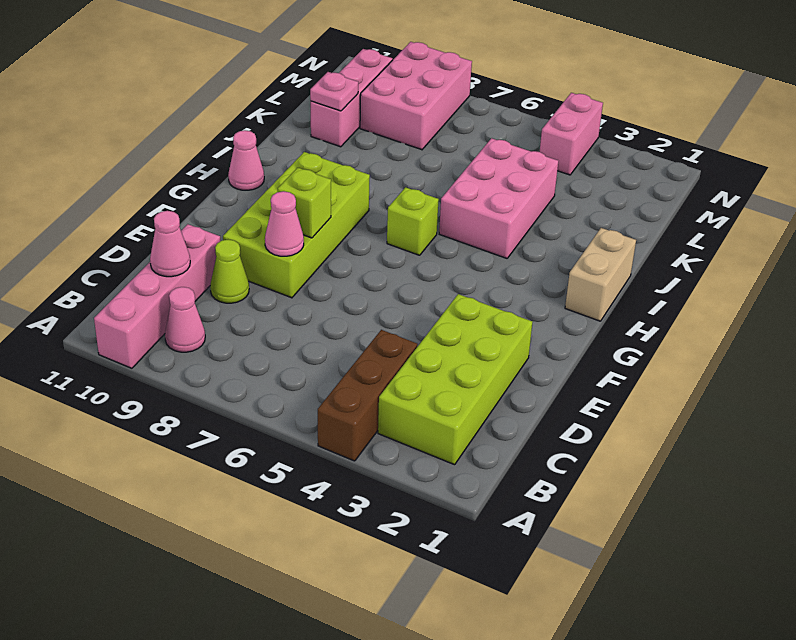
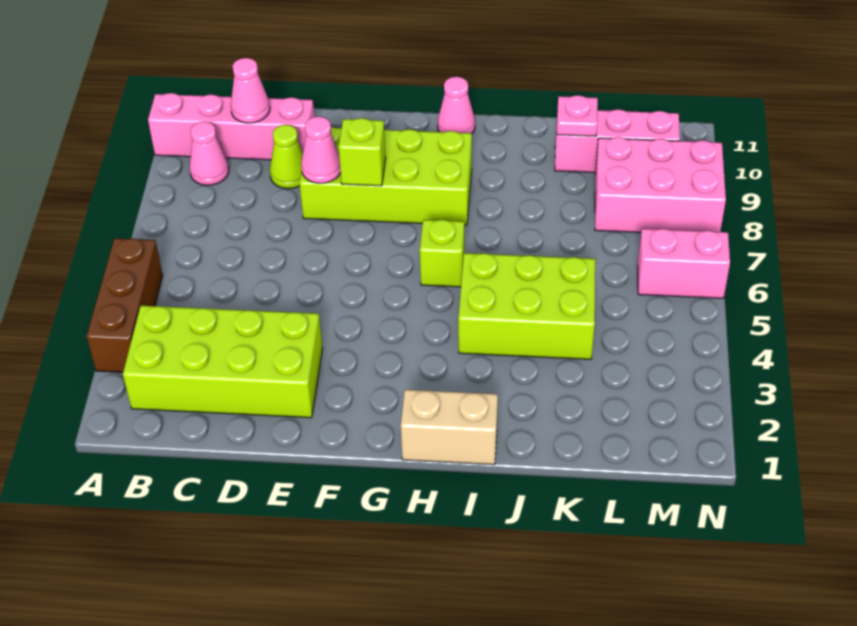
brown 1x3 brick [318,330,418,461] -> brown 1x3 brick turned to [87,238,163,372]
pink 2x3 brick [439,138,558,258] -> lime 2x3 brick [458,253,595,359]
pink 1x2 brick [540,93,603,175] -> pink 1x2 brick moved to [638,229,730,298]

